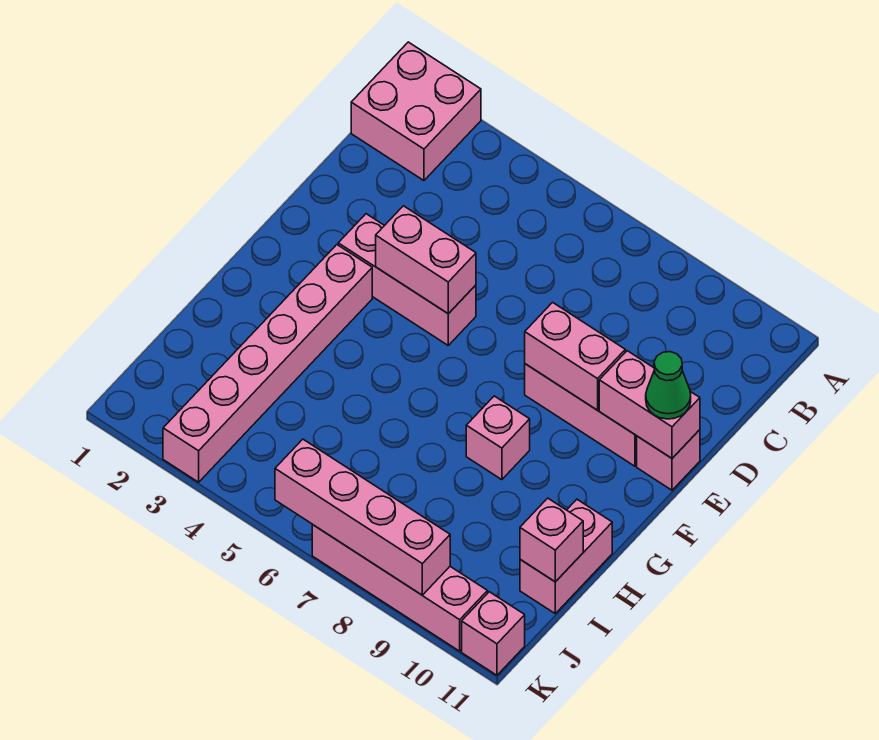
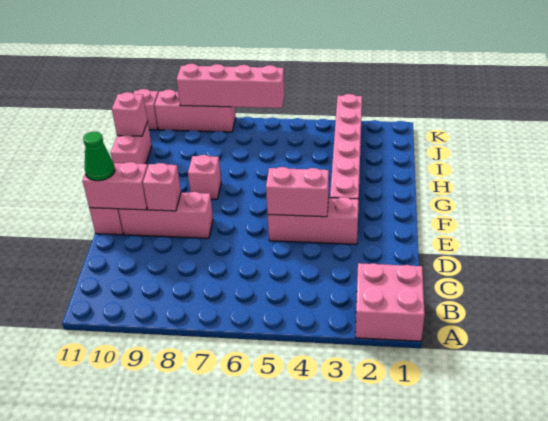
pink 1x2 brick [525,302,625,410] -> pink 1x1 brick [143,163,181,211]
pink 1x4 brick [312,525,488,651] -> pink 1x3 brick [154,89,236,132]

